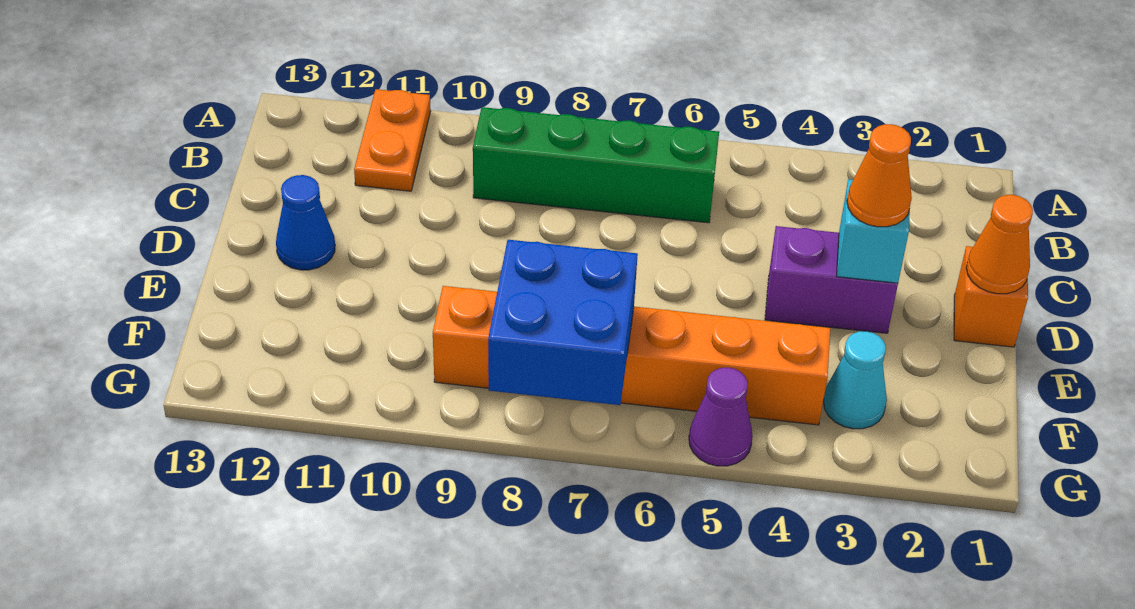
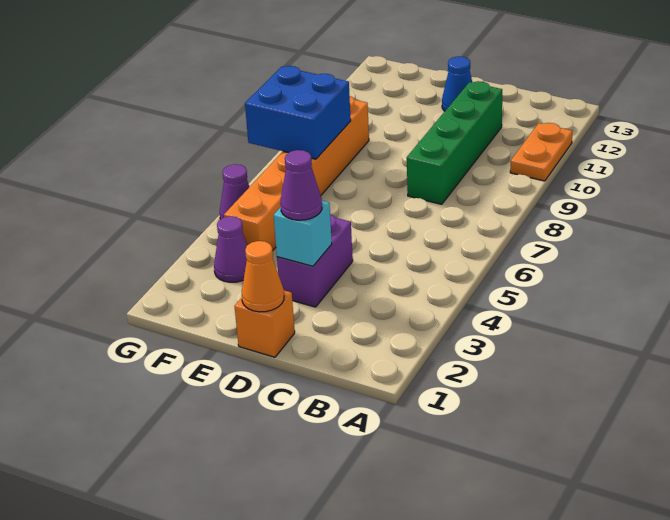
orange 1x2 plate [354,89,431,191] -> orange 1x2 plate turned to [510,123,572,181]
green 1x4 brick [473,107,719,223] -> green 1x4 brick moved to [407,81,502,204]
orange 1x1 cone [847,124,912,227] -> purple 1x1 cone [280,150,322,220]
cyan 1x1 cone [823,331,887,429] -> purple 1x1 cone [214,216,247,282]

